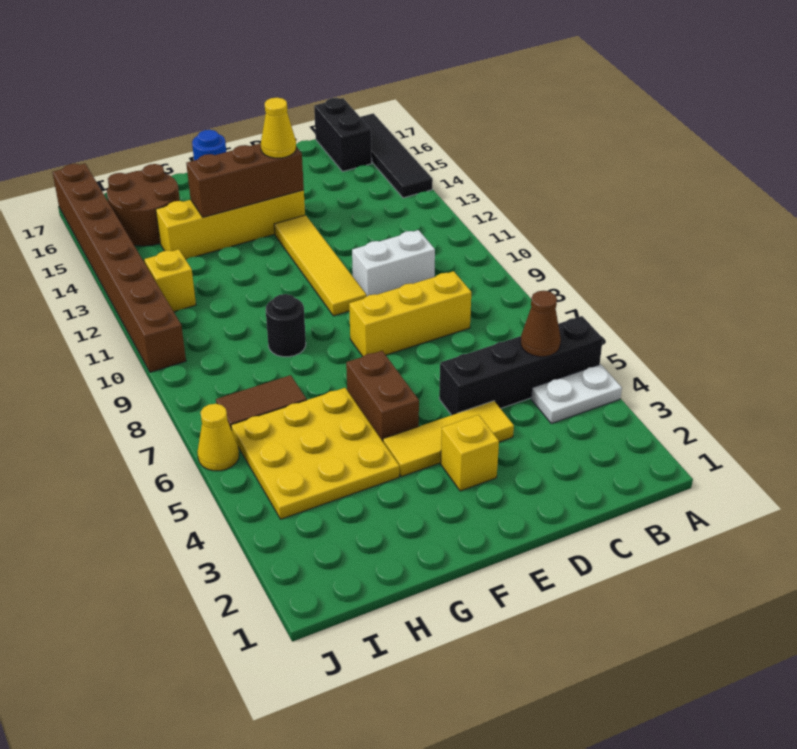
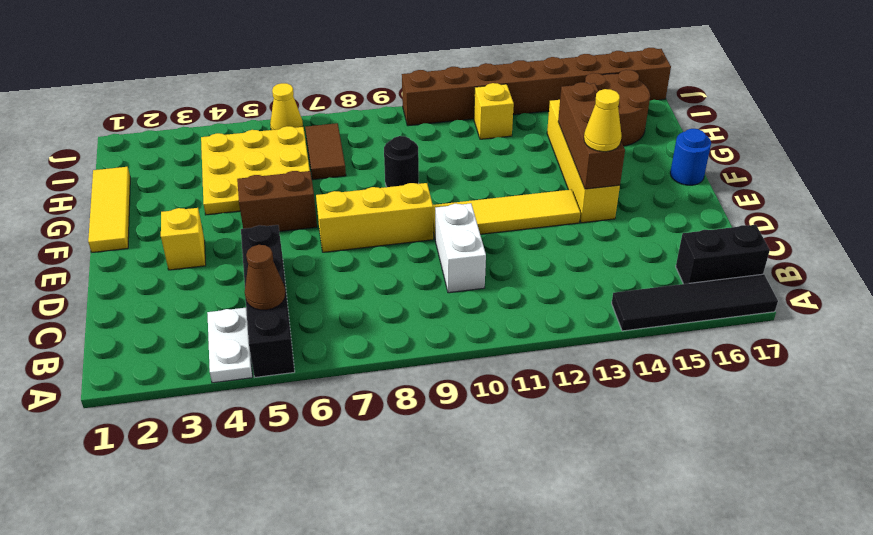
yellow 1x3 brick [349,271,471,356] -> yellow 1x3 brick turned to [316,183,433,252]
yellow 1x3 tile [383,401,514,477] -> yellow 1x3 tile moved to [88,167,130,252]

